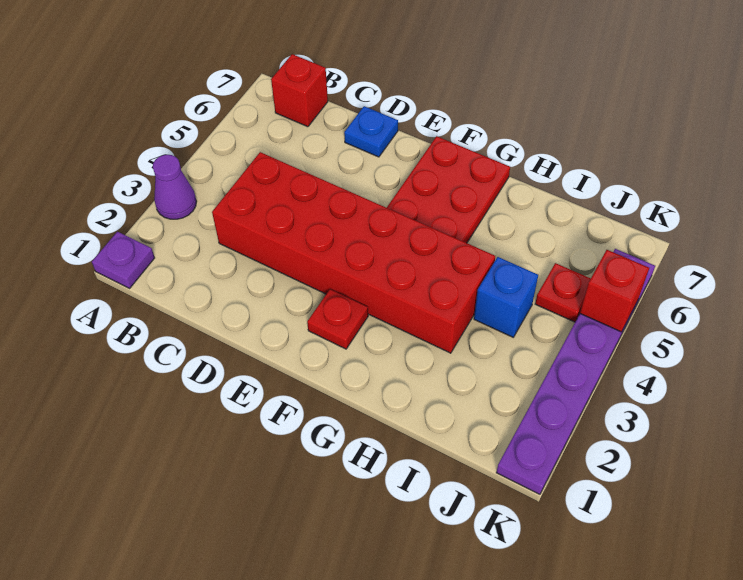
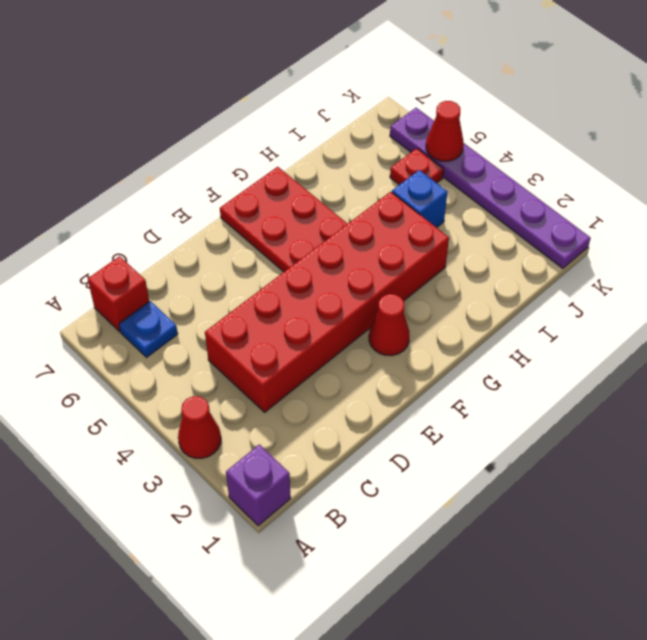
purple 1x1 plate [92,232,155,288] -> purple 1x1 brick [226,445,291,526]
purple 1x1 cone [153,155,197,219] -> red 1x1 cone [178,396,221,458]
blue 1x1 plate [344,106,398,157] -> blue 1x1 plate moved to [119,301,178,357]
red 1x1 plate [307,289,368,349] -> red 1x1 cone [369,294,410,356]
red 1x1 brick [580,250,649,332] -> red 1x1 cone [426,101,464,161]

